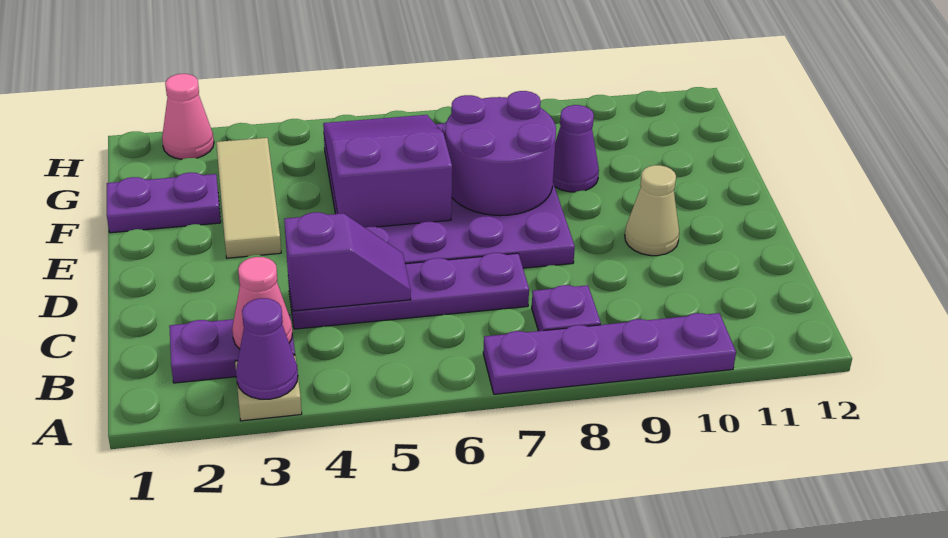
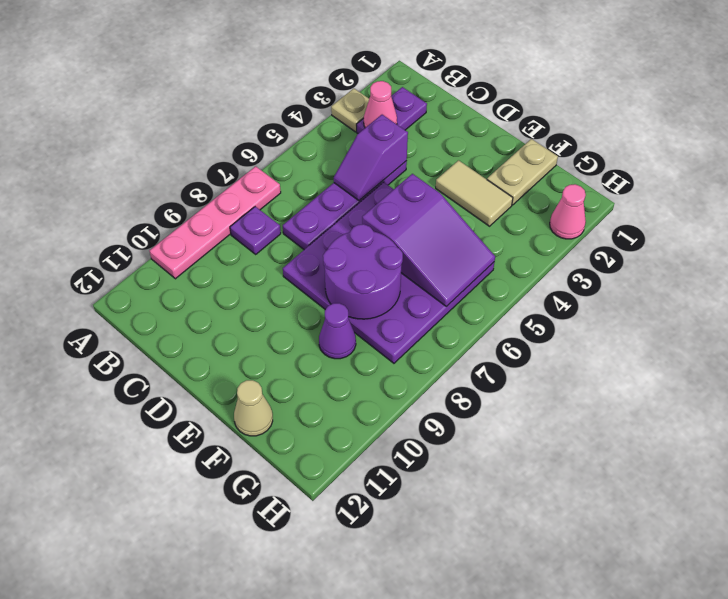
purple 1x1 cone [236,298,298,399] -> none
purple 1x4 plate [483,313,736,394] -> pink 1x4 plate [149,166,281,279]
tan 1x1 cone [625,165,679,256] -> tan 1x1 cone moved to [234,380,273,436]
tan 1x3 tile [216,138,281,258] -> tan 1x2 tile [436,160,513,226]
purple 1x2 plate [107,172,221,233] -> tan 1x2 plate [487,139,558,205]

